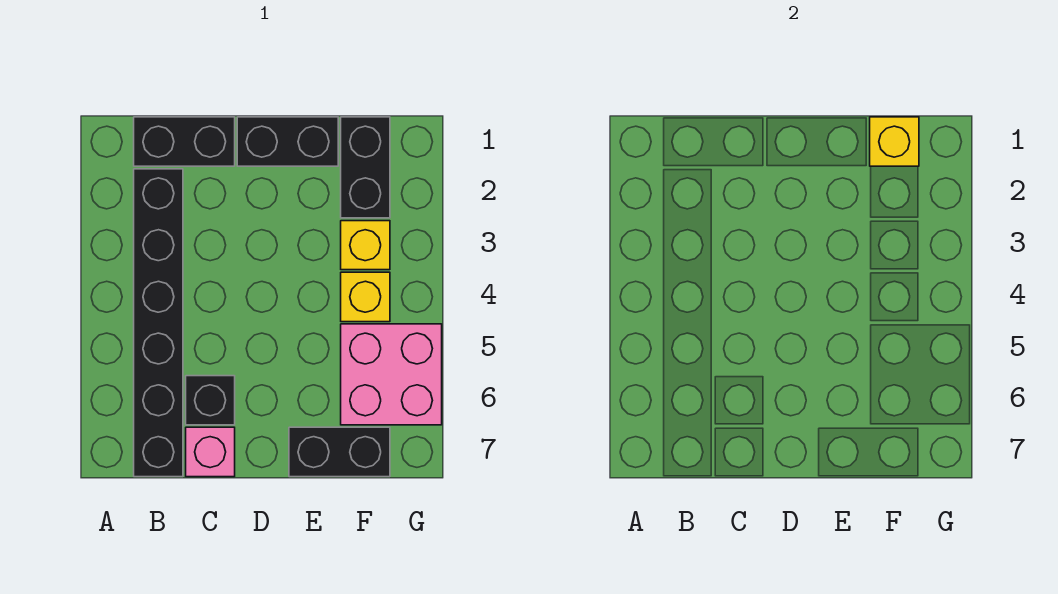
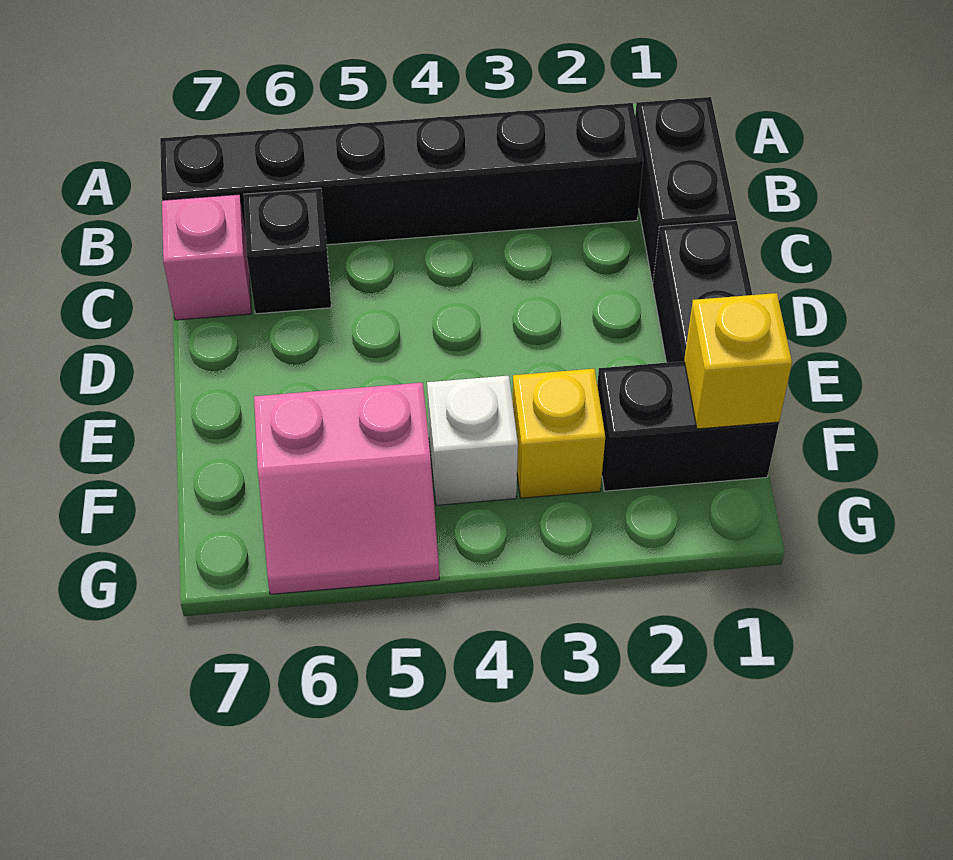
black 1x2 brick [289,427,390,477] -> none
yellow 1x1 brick [341,272,390,322] -> white 1x1 brick [427,376,518,505]
pink 2x2 brick [341,324,442,425] -> pink 2x2 slope [254,383,439,594]

